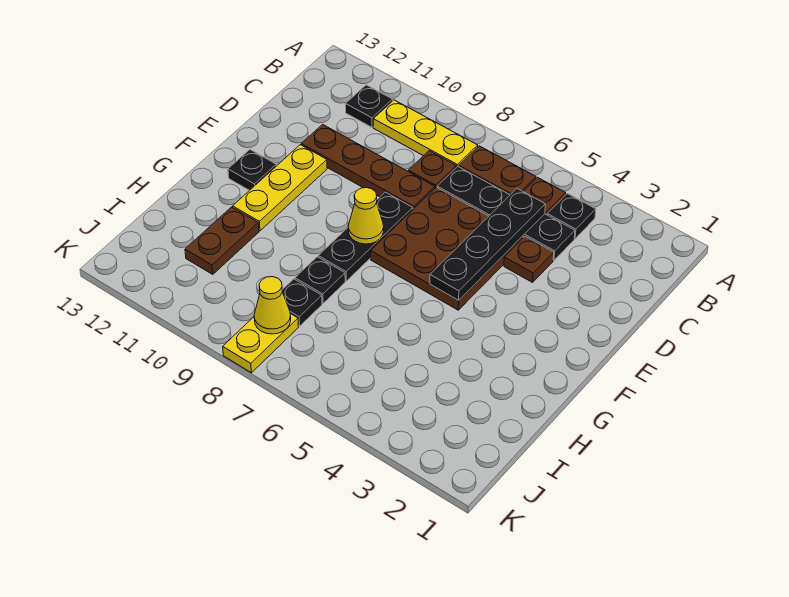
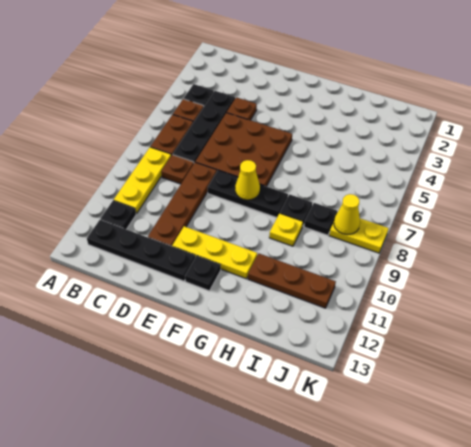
black 1x4 plate [430,189,545,300] -> black 1x4 plate moved to [87,220,195,281]
none -> yellow 1x1 plate [269,213,303,246]
brown 1x2 plate [185,207,259,274] -> brown 1x3 plate [248,254,336,308]

